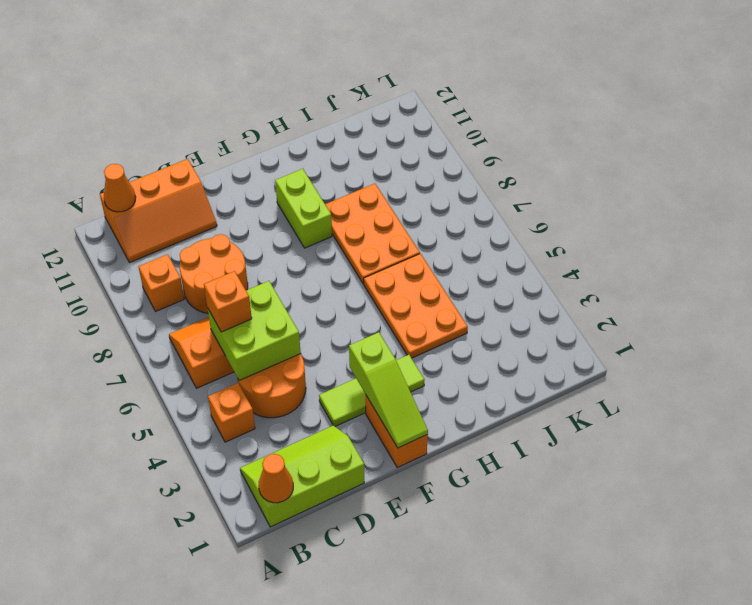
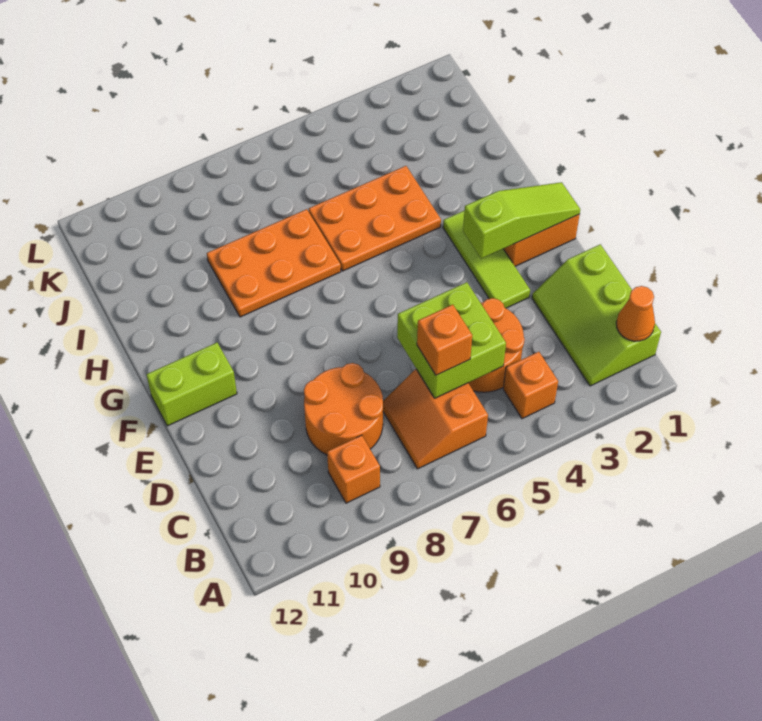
orange 2x3 slope [100,159,217,263] -> none
orange 1x1 cone [104,164,136,212] -> none
lime 1x2 brick [275,169,332,248] -> lime 1x2 brick moved to [146,343,237,426]

